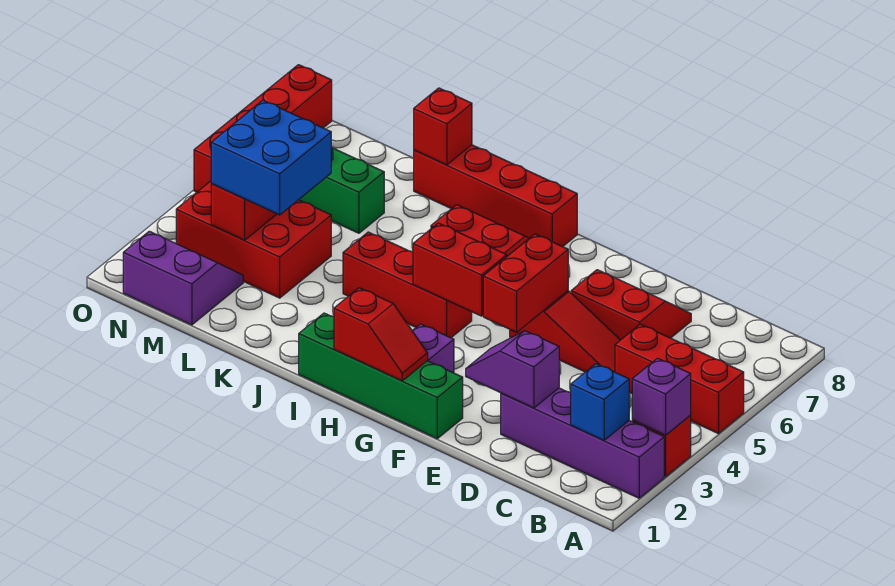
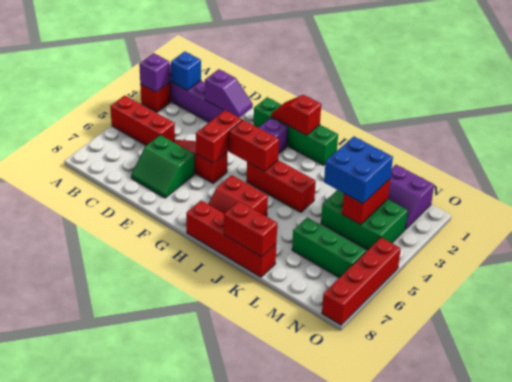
red 2x2 slope [571,270,691,340] -> green 2x2 slope [131,135,195,198]
red 1x1 brick [414,88,472,165] -> red 1x2 brick [224,201,277,257]
red 2x3 brick [176,181,331,298] -> green 2x3 brick [321,190,408,250]

